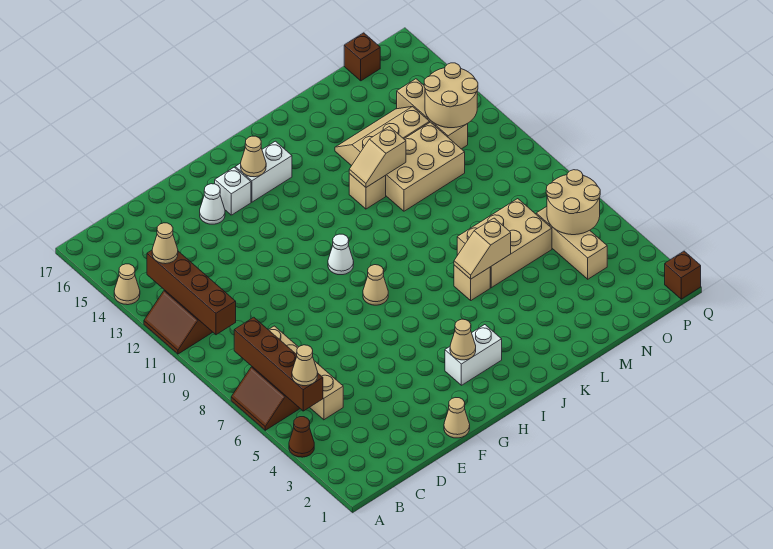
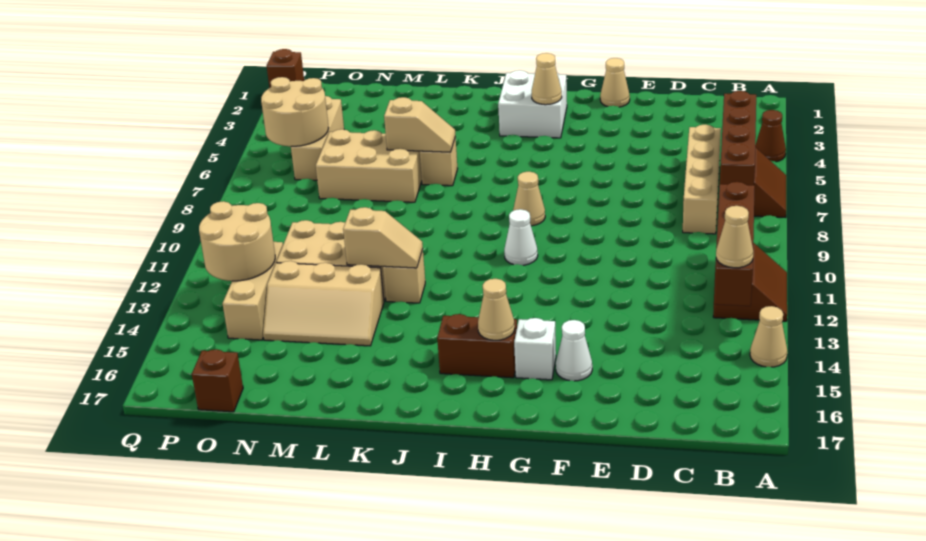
tan 1x1 cone [292,345,318,386] -> none
white 1x2 brick [445,325,502,385] -> white 2x2 brick [498,70,567,138]
white 1x2 brick [235,141,292,202] -> brown 1x2 brick [437,314,517,378]

